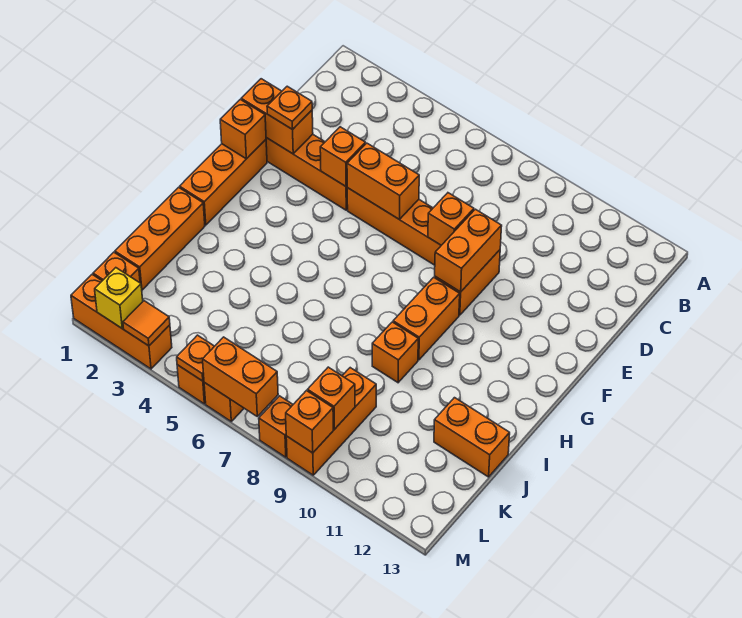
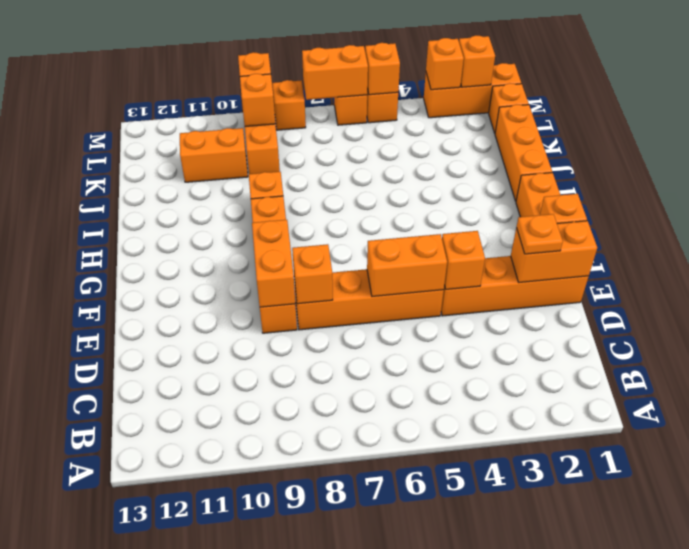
orange 1x2 brick [434,398,510,477] -> orange 1x2 brick moved to [180,128,248,182]
yellow 1x1 brick [95,268,143,329] -> orange 1x1 brick [459,35,495,87]
orange 1x1 tile [123,301,170,346] -> orange 1x1 brick [426,38,464,90]
orange 1x1 plate [177,335,214,381] -> orange 1x1 brick [365,43,400,95]

